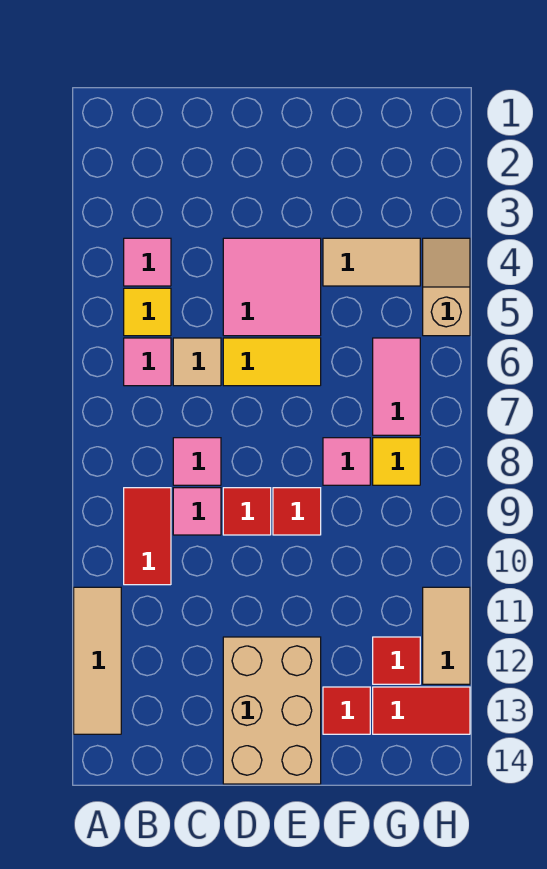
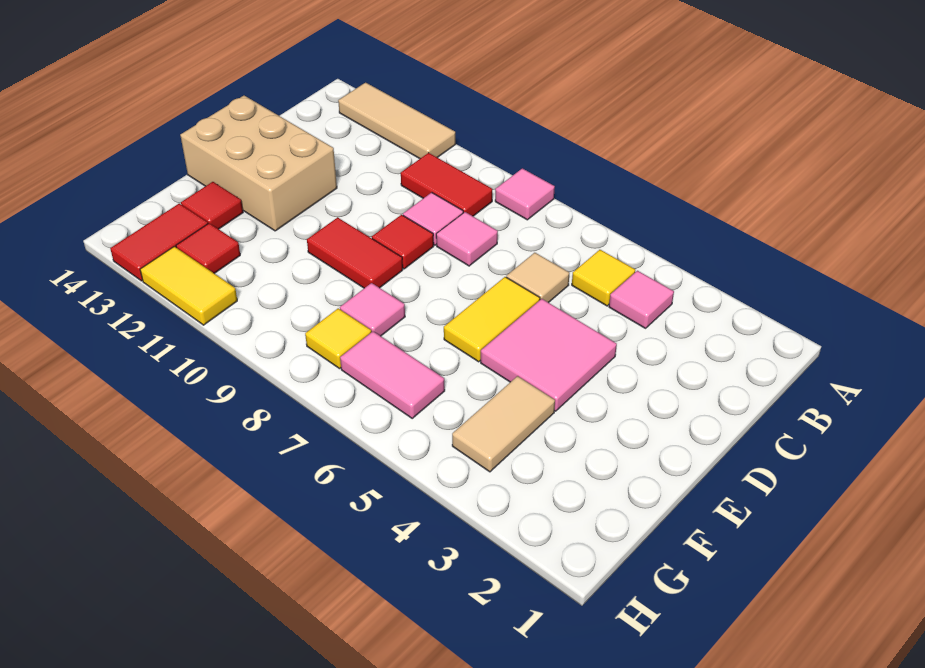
pink 1x1 tile [124,338,171,386] -> pink 1x1 tile moved to [495,168,555,220]
red 1x1 tile [273,488,321,535] -> red 1x2 tile [307,217,403,288]
tan 1x2 slope [423,238,470,336] -> none
tan 1x2 tile [423,587,470,684] -> yellow 1x2 tile [140,246,237,325]

